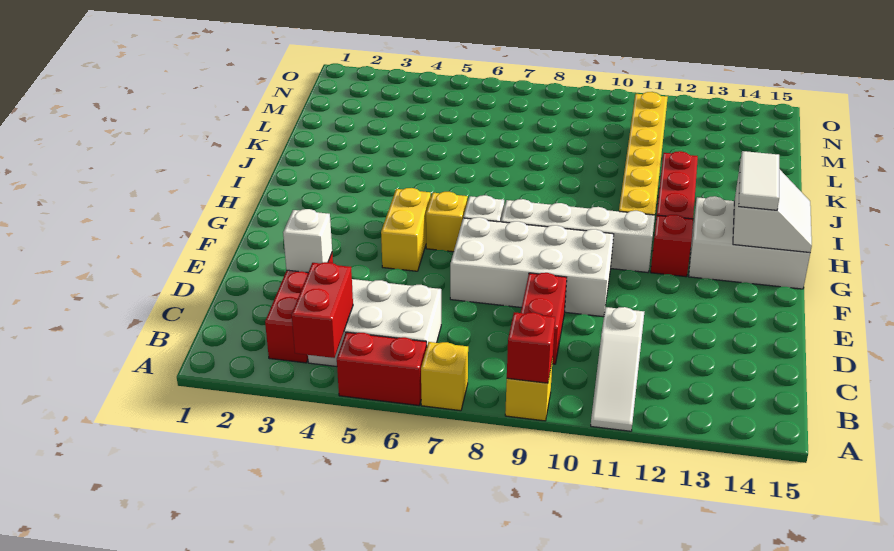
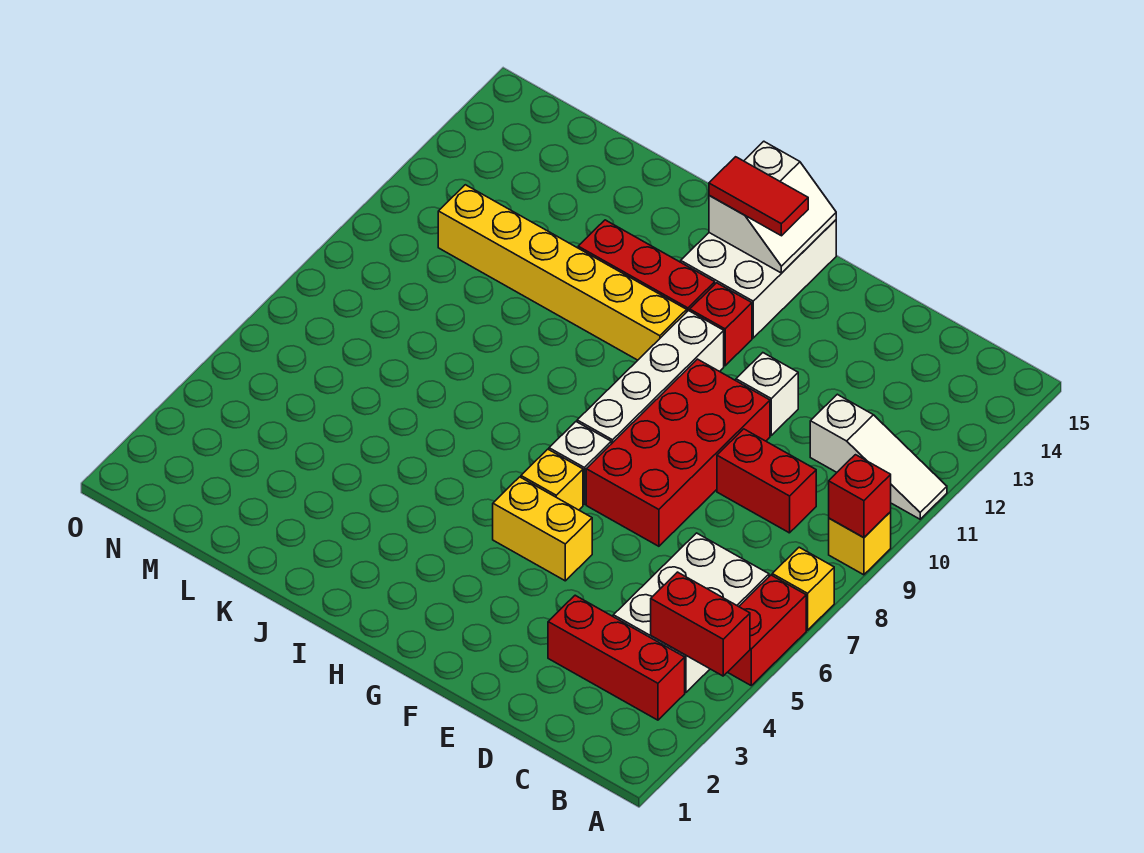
white 1x1 brick [283,209,332,273] -> white 1x1 brick moved to [736,353,798,435]
white 2x4 brick [450,217,614,317] -> red 2x4 brick [586,359,770,546]
white 2x2 slope [733,168,812,252] -> white 2x2 slope turned to [709,141,836,273]
white 1x2 tile [739,151,779,210] -> red 1x2 tile [709,157,808,236]

